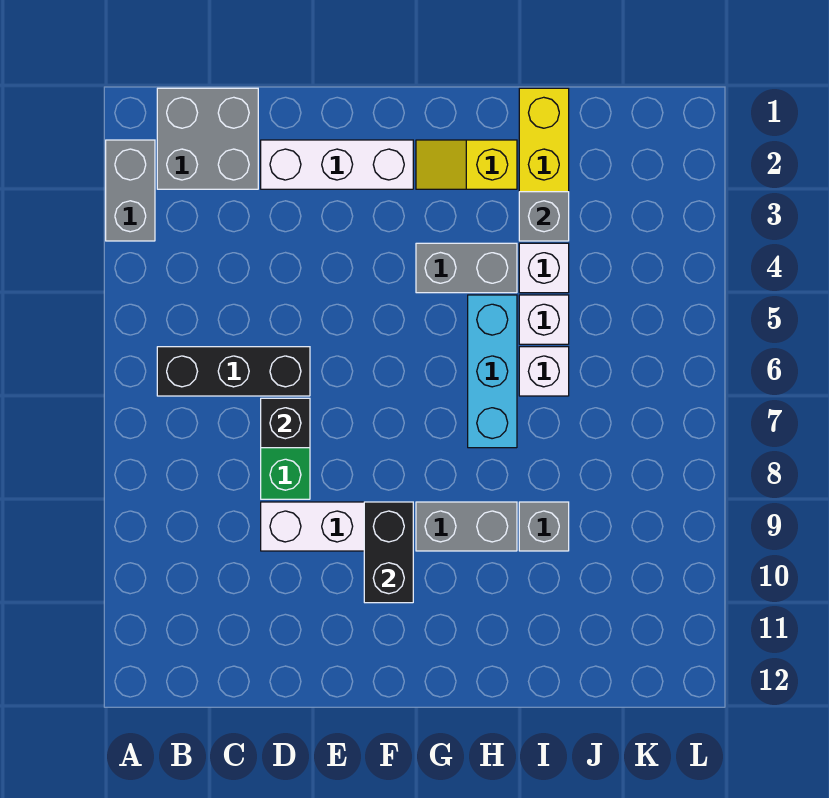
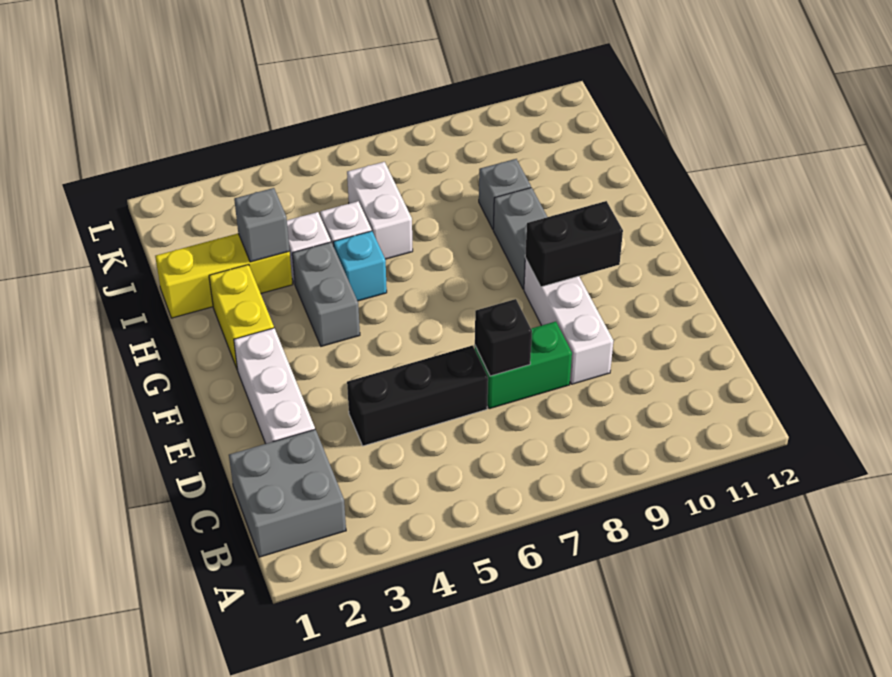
grey 1x2 brick [106,140,155,241] -> none
black 1x3 brick [157,347,310,396] -> black 1x3 brick turned to [347,346,488,446]
yellow 1x2 slope [416,140,517,189] -> yellow 1x2 brick [209,265,274,370]
cyan 1x3 brick [468,295,517,448] -> cyan 1x1 brick [333,231,387,301]
white 1x1 brick [519,347,569,396] -> white 1x2 brick [347,162,413,259]

